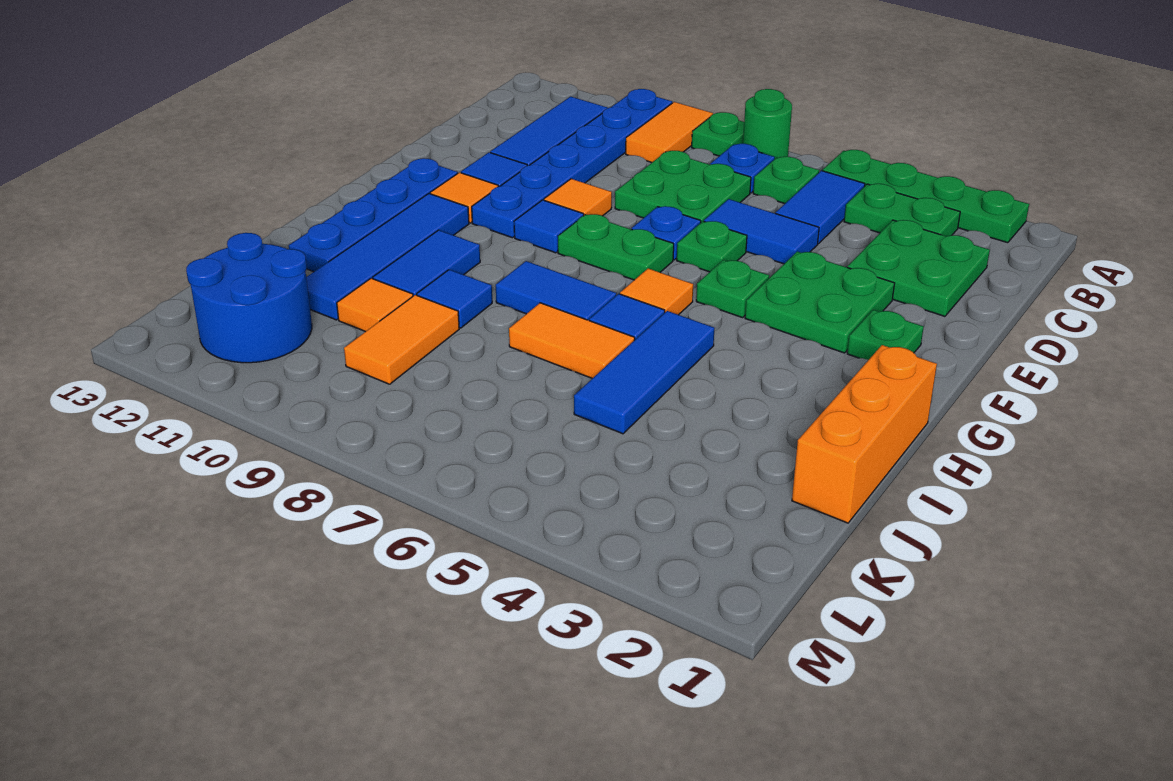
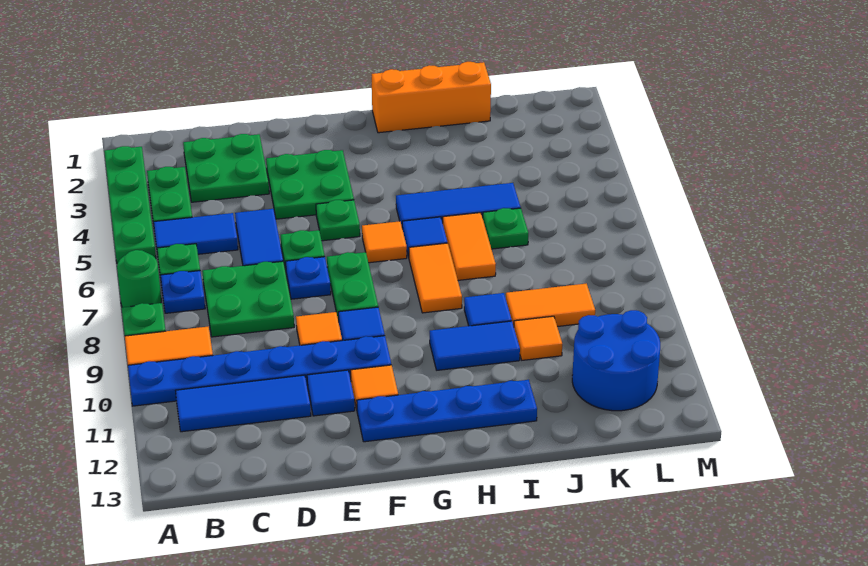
green 1x1 plate [847,310,924,360] -> green 1x1 plate moved to [483,208,528,249]
blue 1x4 tile [306,194,469,320] -> none
blue 1x2 tile [496,261,616,320] -> orange 1x2 tile [409,243,462,313]

